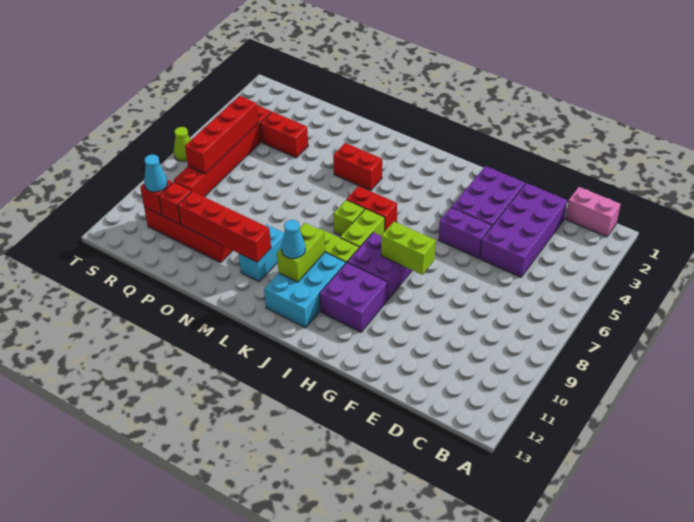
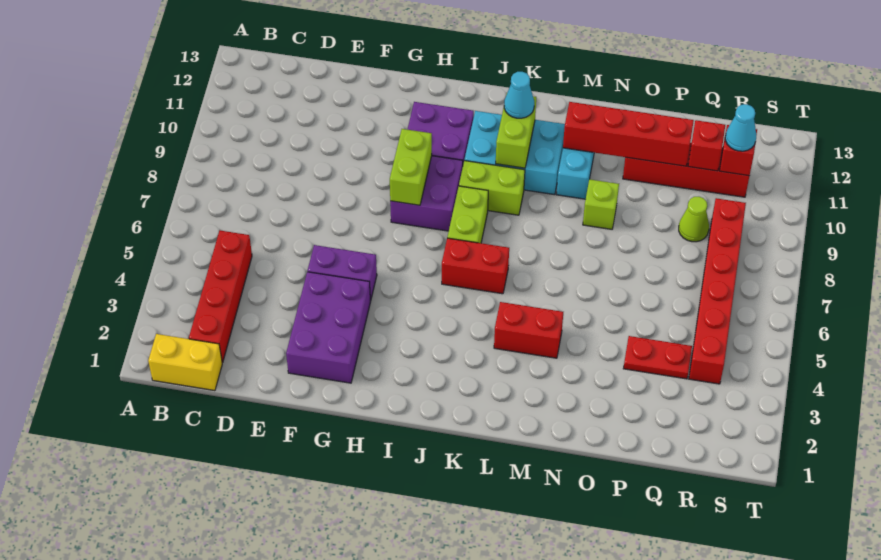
pink 1x2 brick [566,187,621,237] -> yellow 1x2 brick [148,334,222,391]
purple 2x4 brick [480,183,567,277] -> none
lime 1x2 brick [381,222,436,275] -> lime 1x2 brick turned to [390,129,432,205]
cyan 2x3 brick [264,252,346,328] -> cyan 2x3 brick turned to [464,111,565,195]
lime 1x1 brick [333,200,365,236] -> lime 1x1 brick moved to [583,179,619,229]
red 1x2 brick [260,112,308,158] -> red 1x2 plate [623,336,692,379]
red 1x4 brick [185,96,258,174] -> red 1x4 brick moved to [189,230,252,363]
lime 1x1 cone [174,127,191,161] -> lime 1x1 cone moved to [679,197,709,242]

